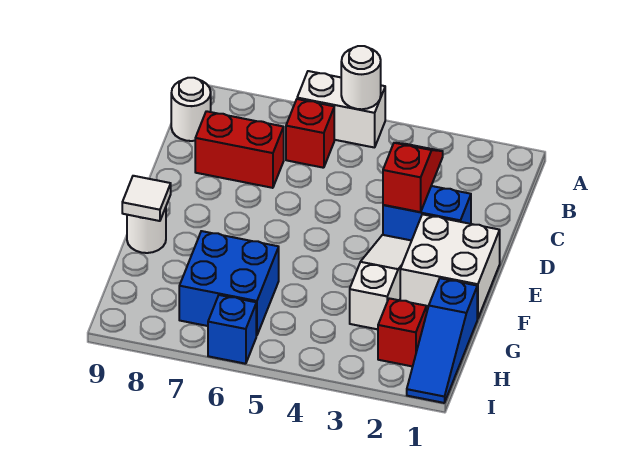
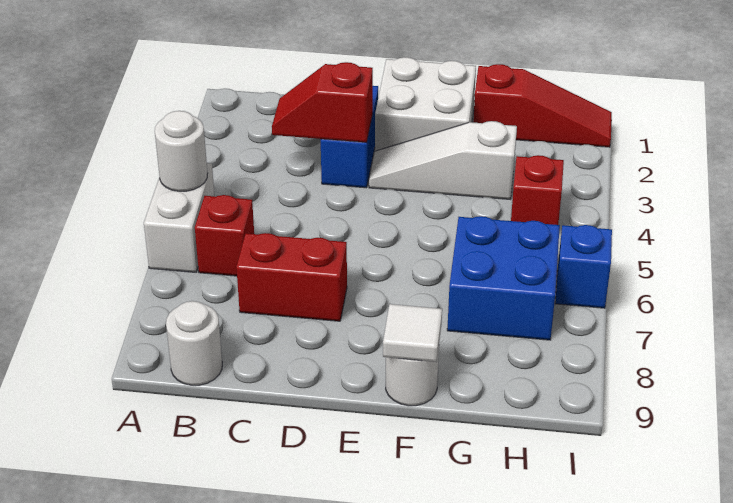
red 1x2 brick [195,111,284,188] -> red 1x2 brick turned to [236,233,347,321]
blue 1x3 slope [407,278,477,403] -> red 1x3 slope [473,64,612,147]
red 1x1 brick [378,298,427,367] -> red 1x1 brick moved to [511,155,564,225]

